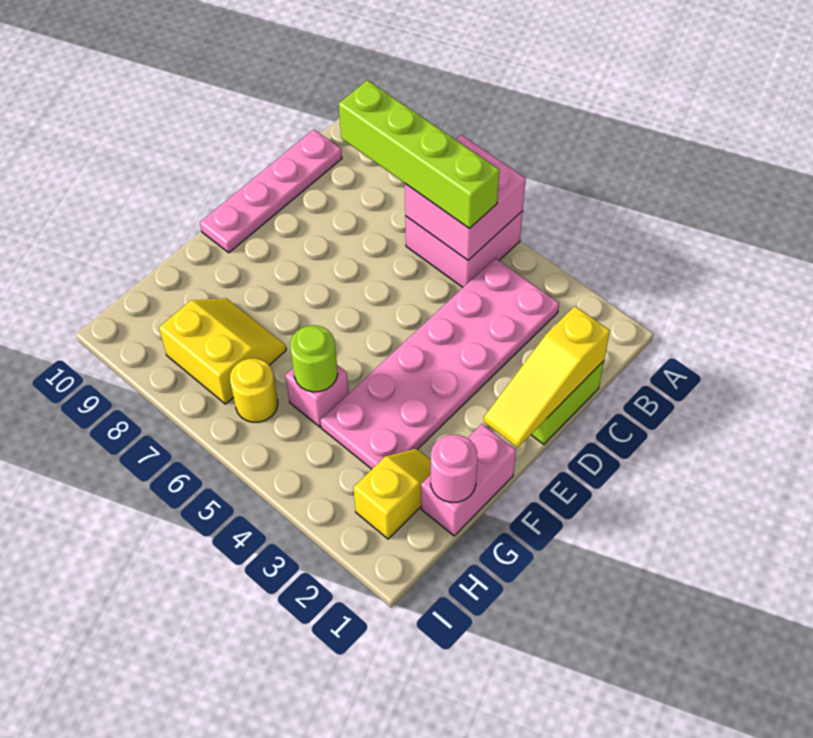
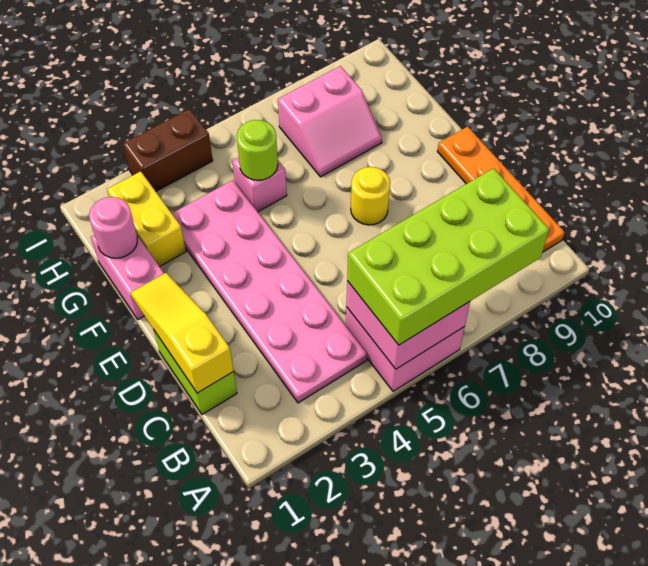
lime 1x4 brick [339,80,499,229] -> lime 2x4 brick [347,168,549,345]
pink 1x4 plate [200,129,342,253] -> orange 1x4 plate [437,127,565,252]
yellow 1x2 slope [353,449,431,539] -> yellow 1x2 brick [107,171,186,267]
yellow 2x2 slope [159,298,286,404] -> pink 2x2 slope [278,66,382,177]
yellow 1x1 round brick [230,358,278,422] -> yellow 1x1 round brick moved to [351,167,390,225]
none -> brown 1x2 brick [123,109,213,191]

